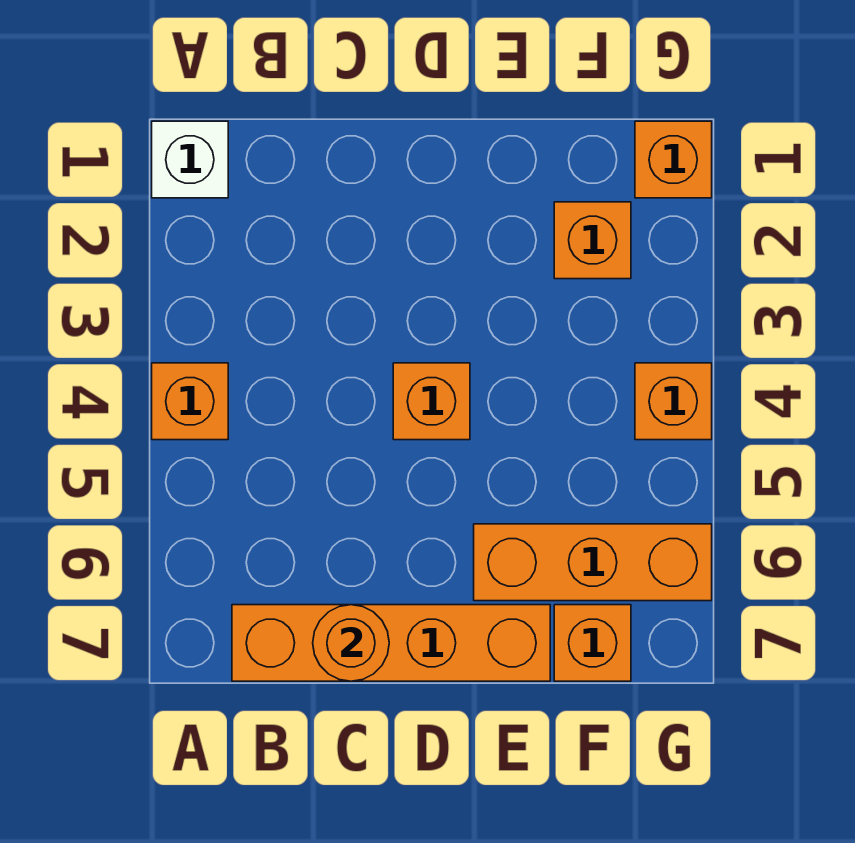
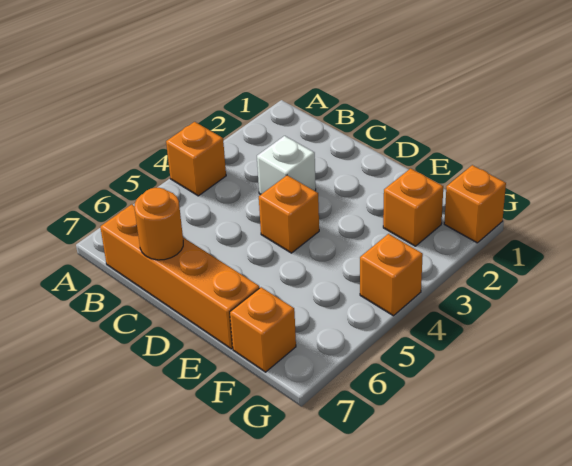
white 1x1 brick [152,121,228,198] -> white 1x1 brick moved to [257,136,316,195]
orange 1x3 brick [474,524,712,601] -> none

